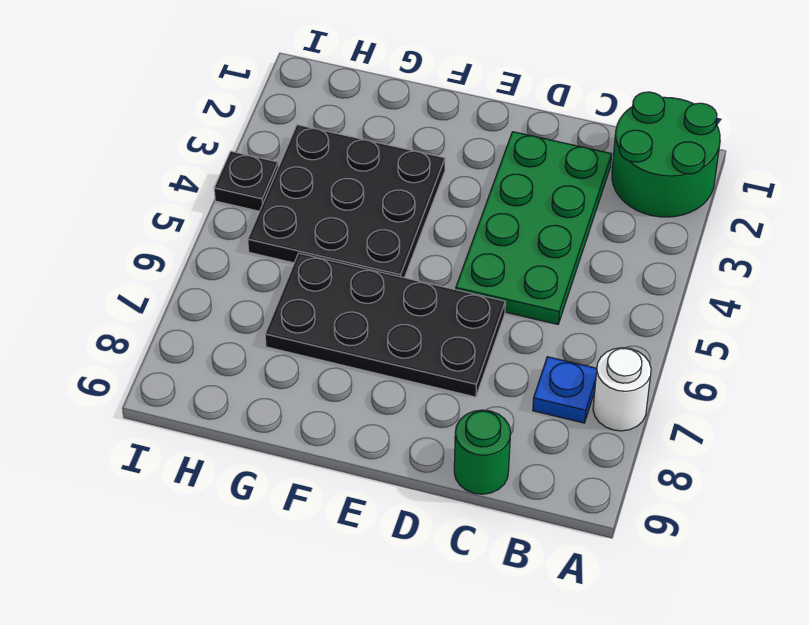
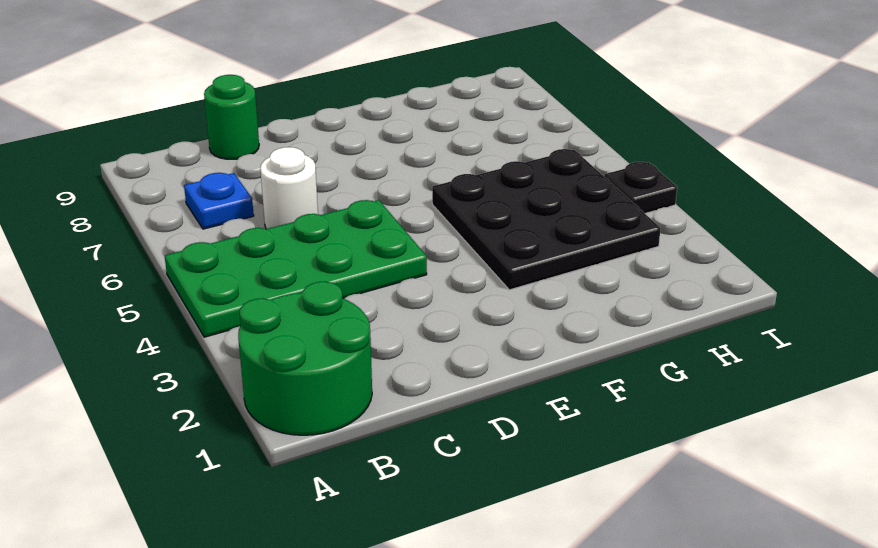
white 1x1 round brick [593,348,651,431] -> white 1x1 round brick moved to [260,147,318,229]
green 2x4 plate [456,132,612,324] -> green 2x4 plate turned to [165,200,427,337]
black 2x4 plate [265,253,505,397] -> none

